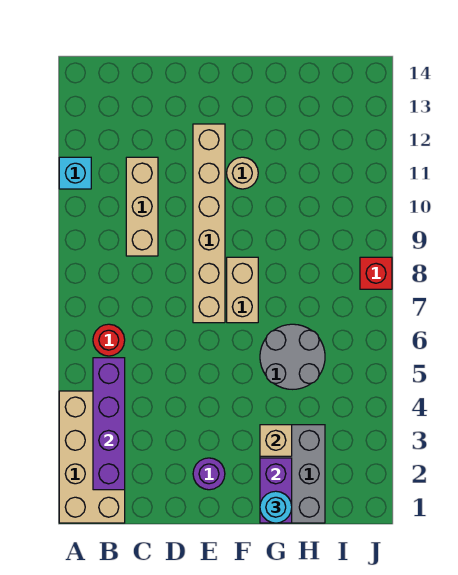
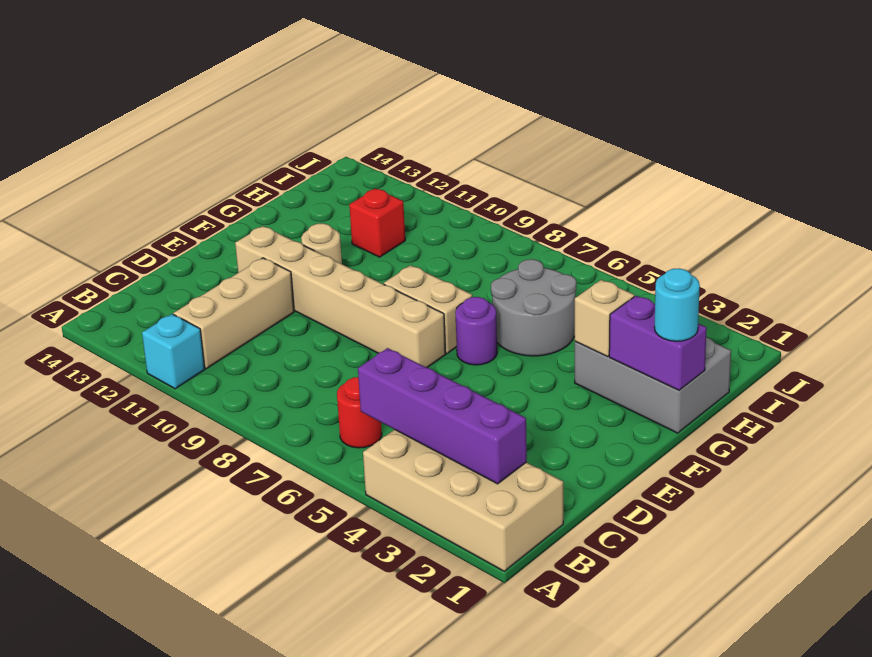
tan 1x3 brick [126,157,158,256] -> tan 1x3 brick turned to [174,258,294,369]
purple 1x1 round brick [193,458,225,490] -> purple 1x1 round brick moved to [455,297,497,365]
red 1x1 brick [360,257,392,289] -> red 1x1 brick moved to [349,188,405,257]

